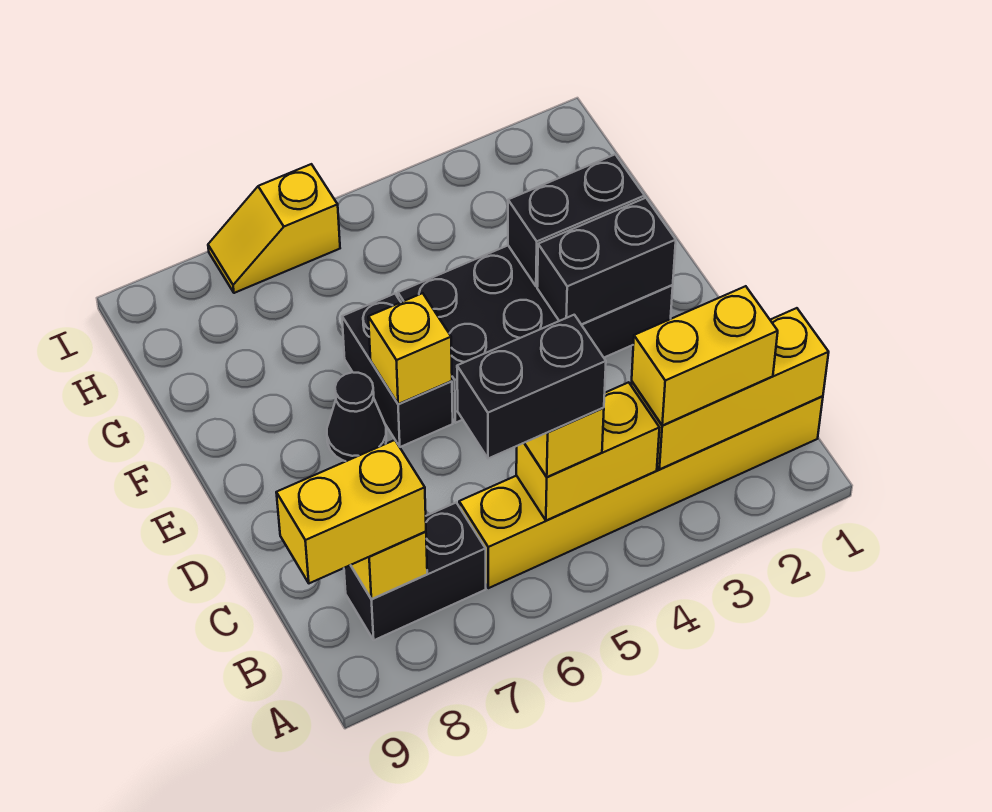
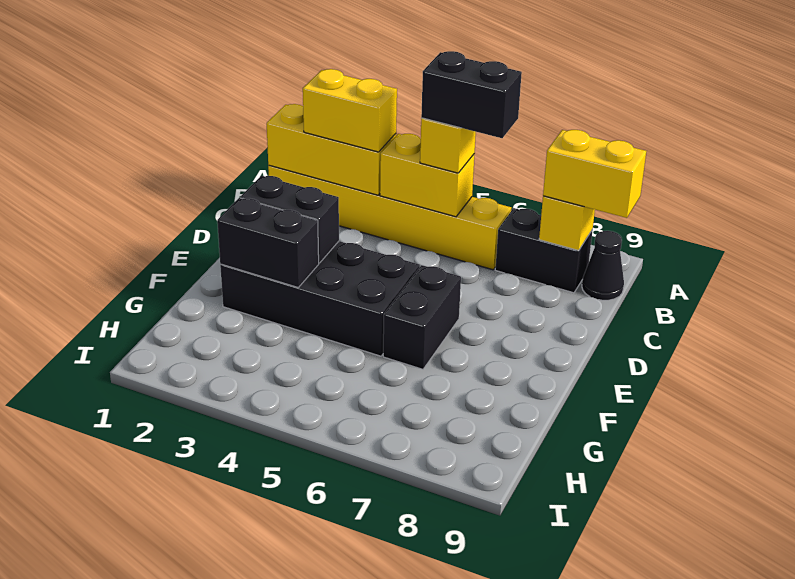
yellow 1x1 brick [368,293,452,404] -> none
black 1x1 cone [327,372,386,461] -> black 1x1 cone moved to [582,231,624,300]
yellow 1x2 slope [208,164,340,293] -> none

